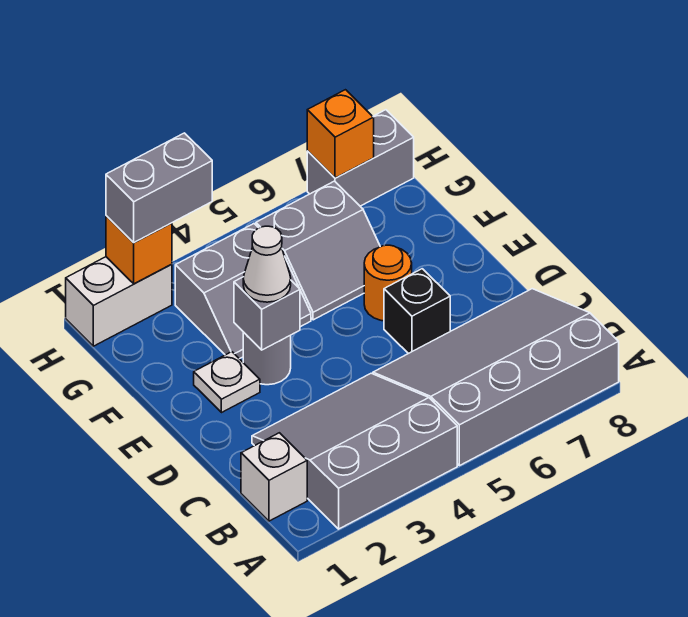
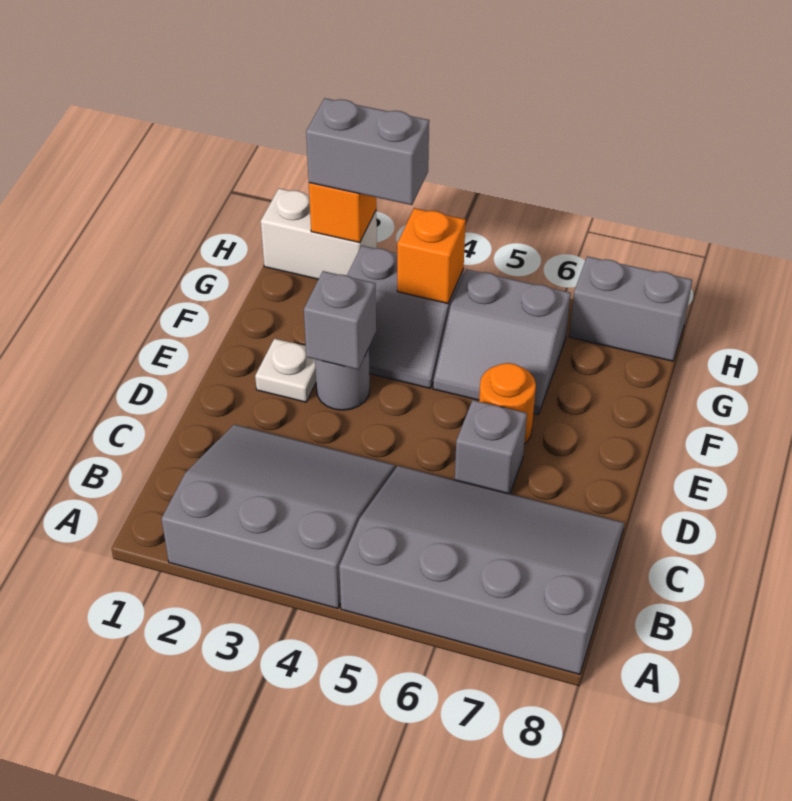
white 1x1 brick [241,433,307,521] -> none
black 1x1 brick [384,269,450,354] -> grey 1x1 brick [455,400,527,494]
white 1x1 cone [243,226,291,302] -> none
orange 1x1 brick [307,90,374,178] -> orange 1x1 brick moved to [397,208,466,303]

